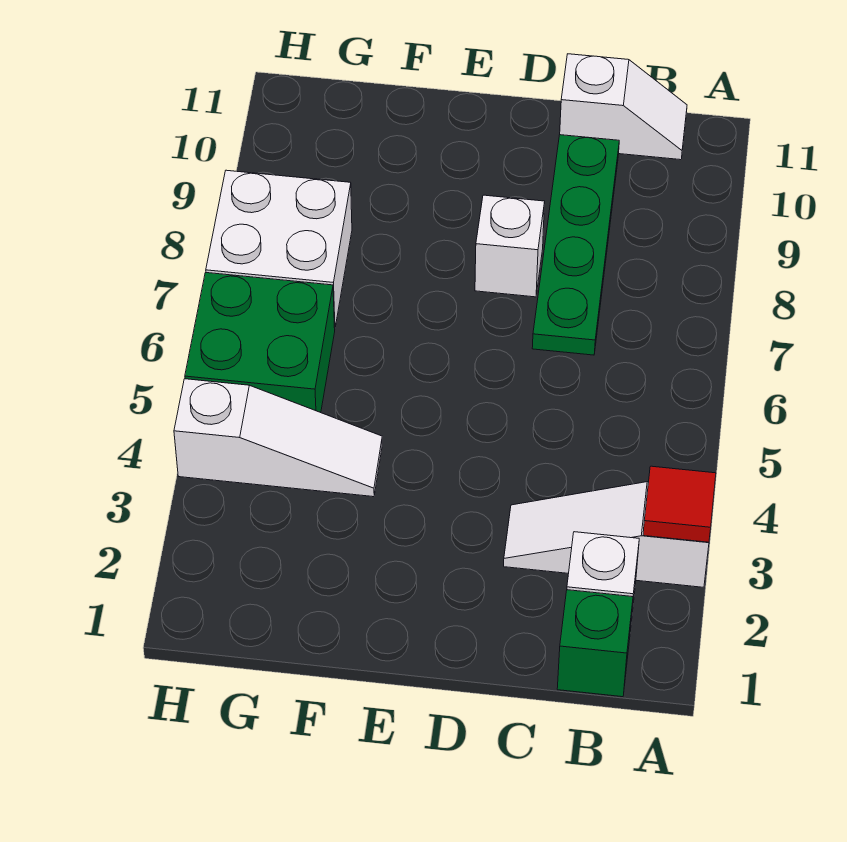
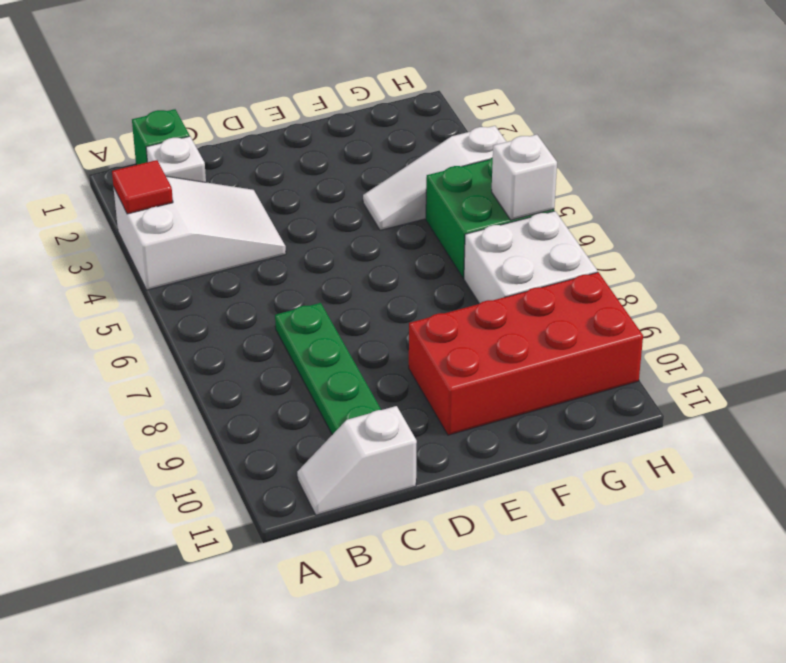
white 1x3 slope [504,482,709,587] -> white 2x3 slope [114,176,286,290]
white 1x1 brick [475,195,545,297] -> white 1x1 brick moved to [492,135,557,220]
none -> red 2x4 brick [409,272,643,435]

